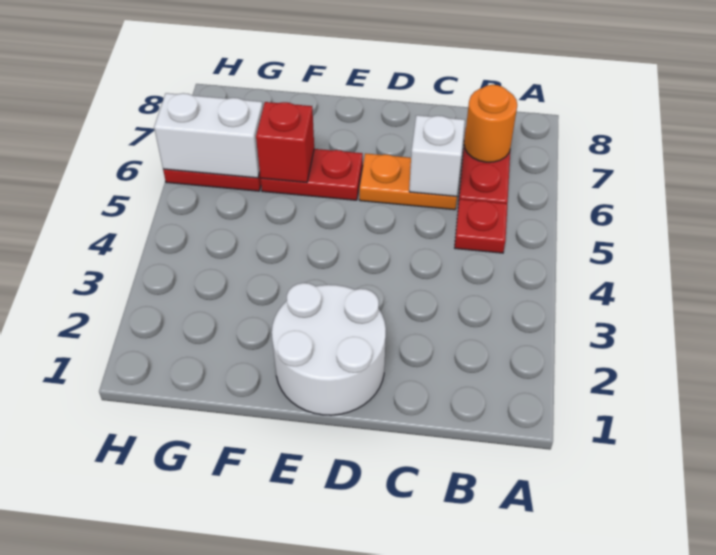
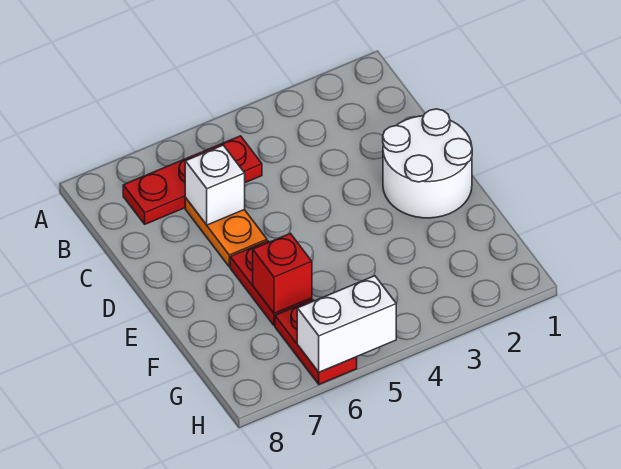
orange 1x1 round brick [464,85,517,162] -> none
white 1x2 brick [154,93,263,178] -> white 1x2 brick turned to [297,276,396,372]

